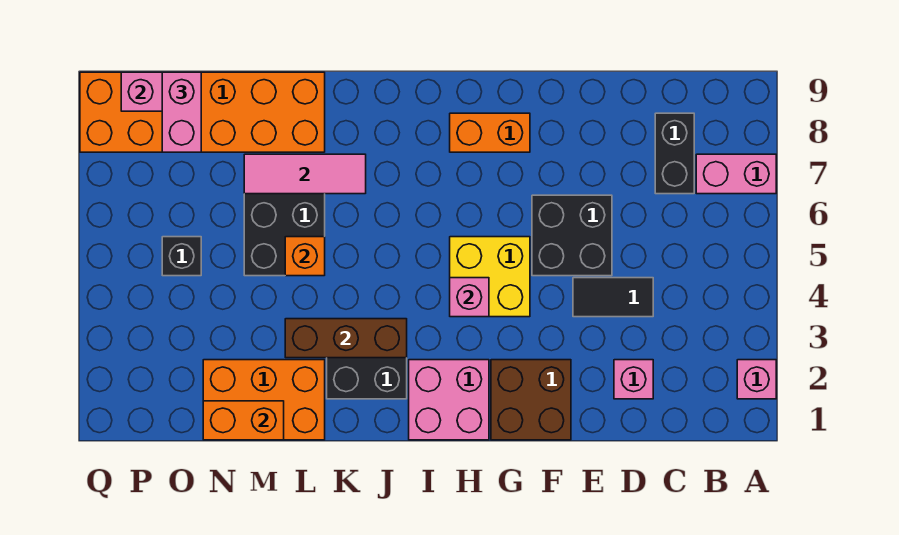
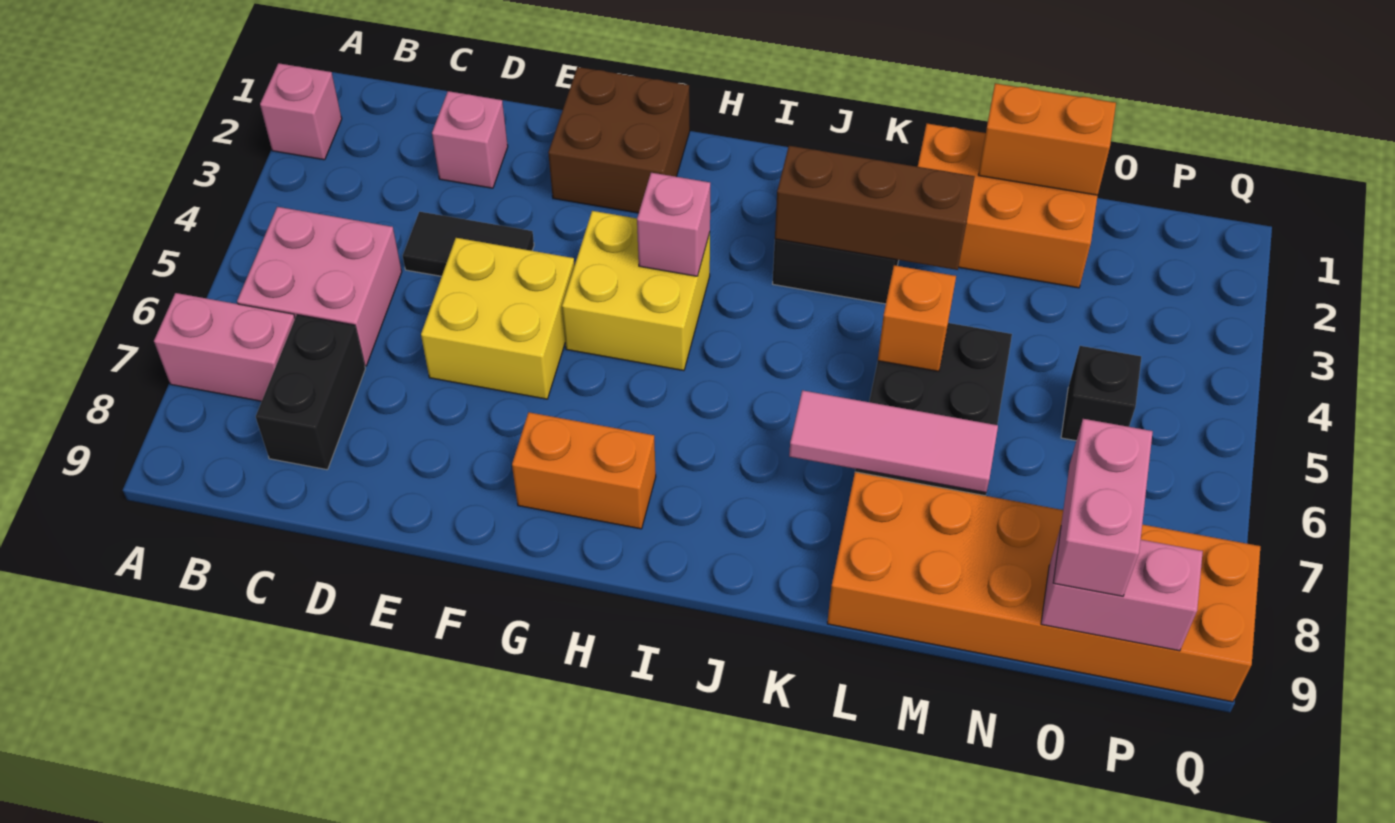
black 2x2 brick [532,195,612,276] -> yellow 2x2 brick [421,238,575,399]
pink 2x2 brick [409,360,489,440] -> pink 2x2 brick moved to [237,207,402,366]

